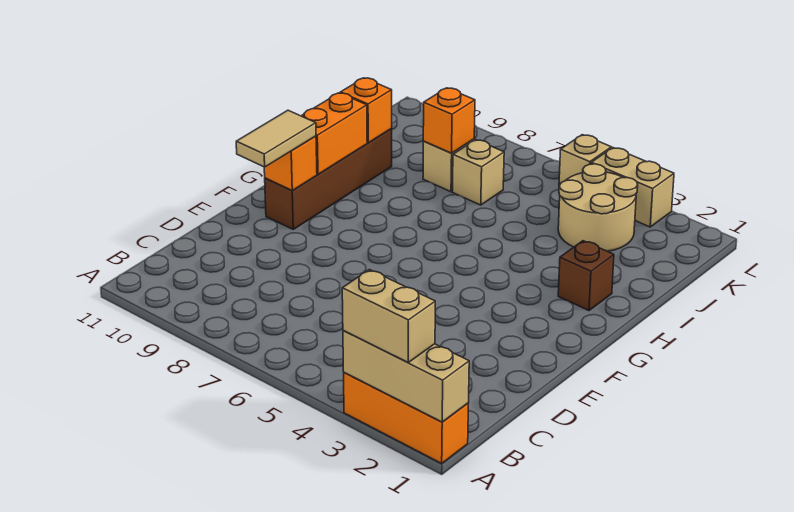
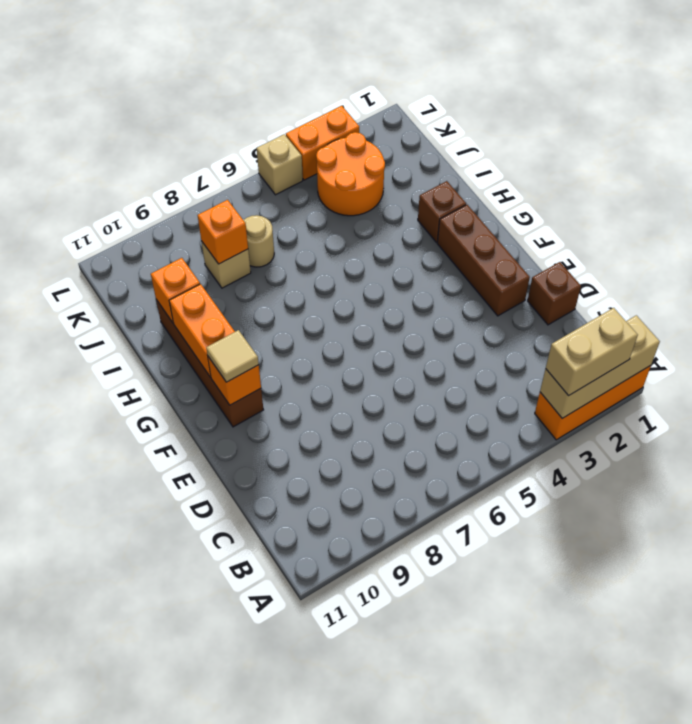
none -> brown 1x1 brick [528,262,581,325]
none -> brown 1x3 brick [437,205,530,316]
tan 1x2 tile [236,110,316,167] -> tan 1x1 tile [206,330,259,382]
tan 2x2 round brick [558,164,638,251] -> orange 2x2 round brick [316,132,385,216]
tan 1x1 brick [452,140,504,205] -> tan 1x1 round brick [243,215,274,267]
tan 1x2 brick [591,148,674,227] -> orange 1x2 brick [286,106,359,180]

